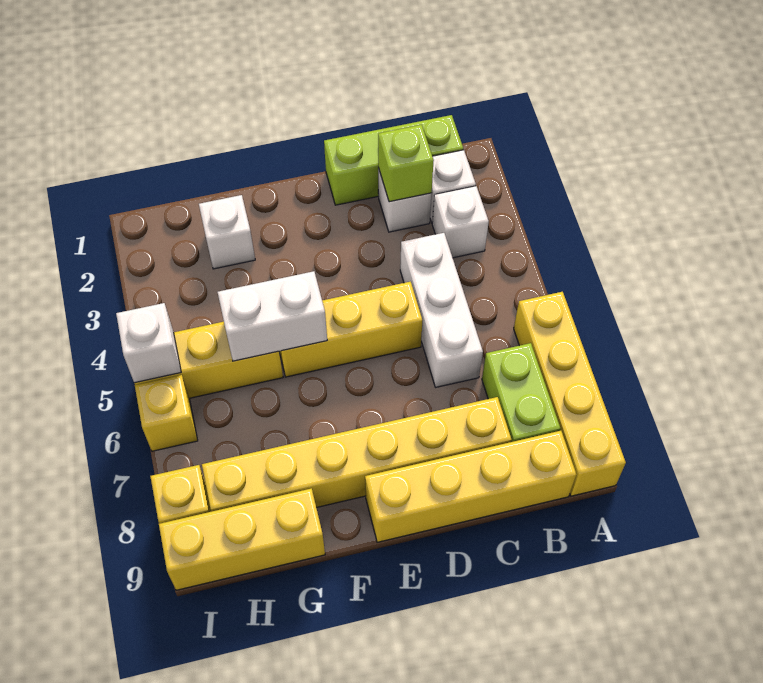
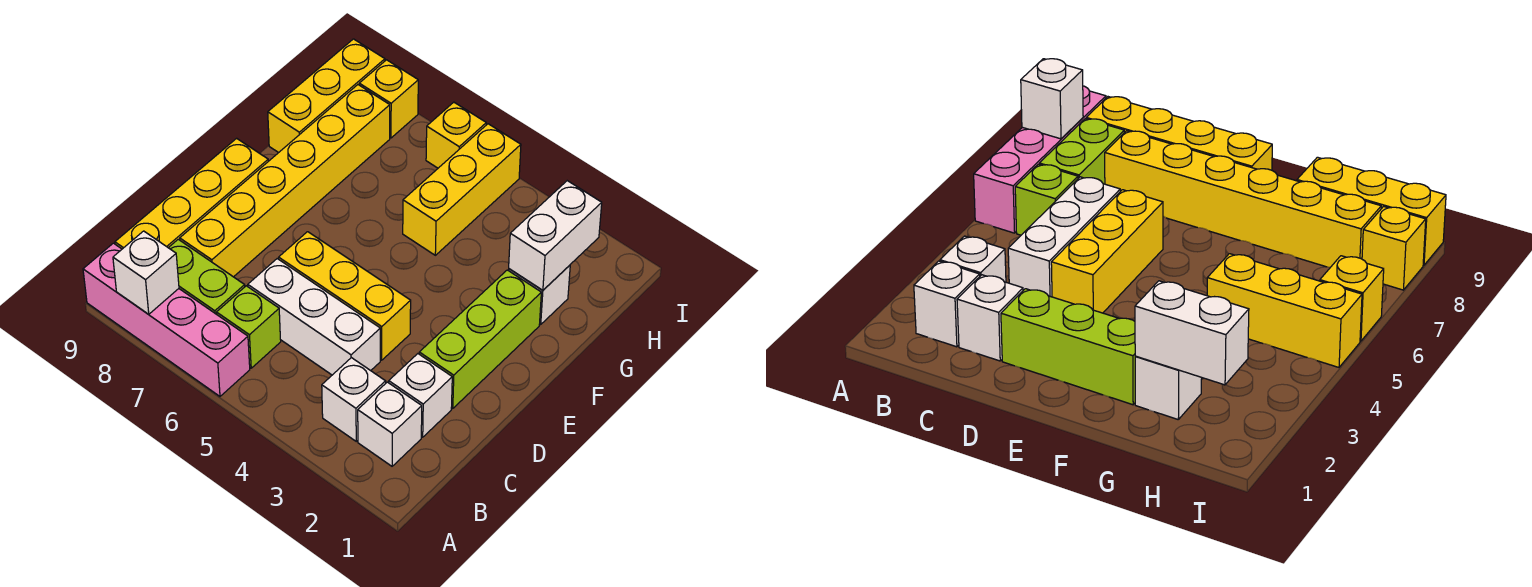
yellow 1x4 brick [514,292,626,496] -> pink 1x4 brick [83,243,250,396]
lime 1x3 brick [324,115,463,205] -> lime 1x3 brick moved to [419,270,541,409]
lime 1x1 brick [378,125,434,202] -> lime 1x1 brick moved to [217,286,281,368]
yellow 1x3 brick [279,282,423,377] -> yellow 1x3 brick turned to [279,232,411,360]
white 1x2 brick [218,271,327,361] -> white 1x2 brick moved to [509,181,602,290]
white 1x1 brick [116,303,181,383] -> white 1x1 brick moved to [113,231,179,314]

